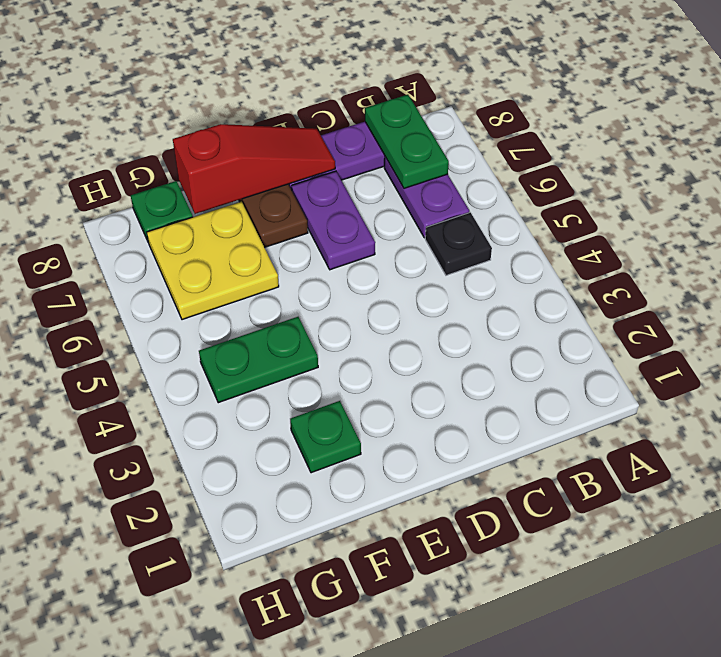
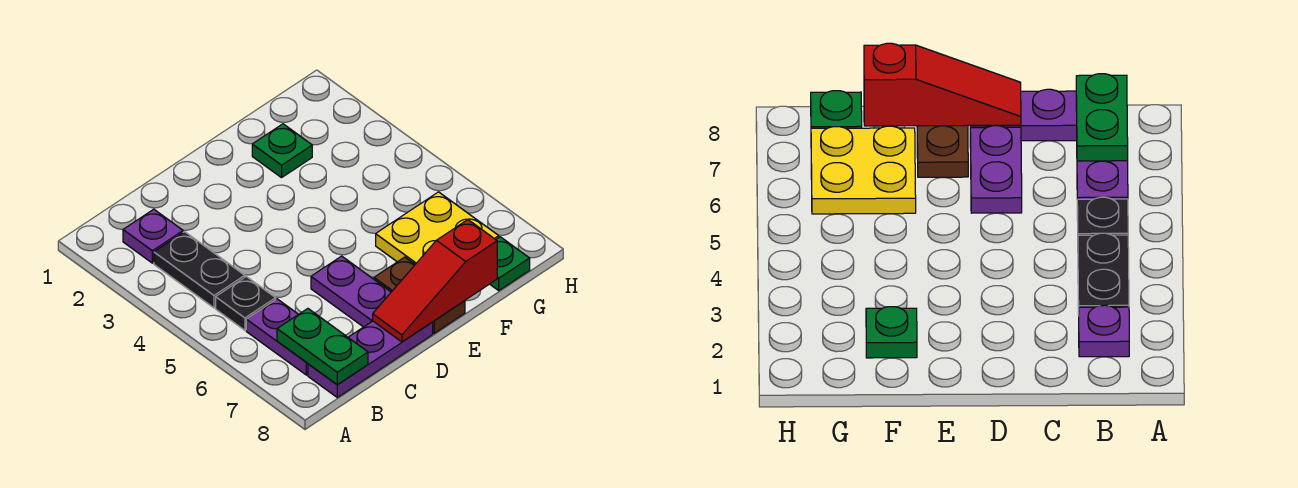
none -> purple 1x1 plate [123,209,183,263]
none -> black 1x2 plate [154,232,245,308]
green 1x2 plate [199,317,318,403] -> none

